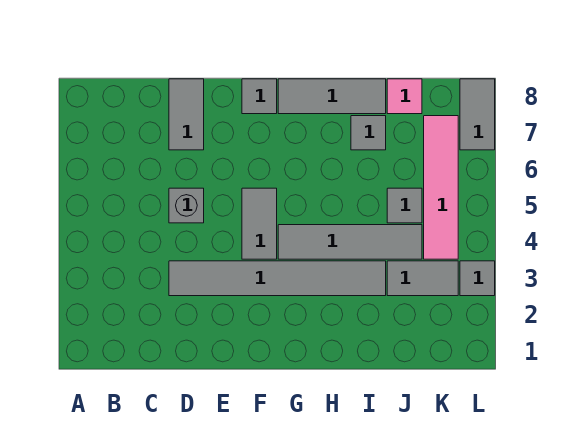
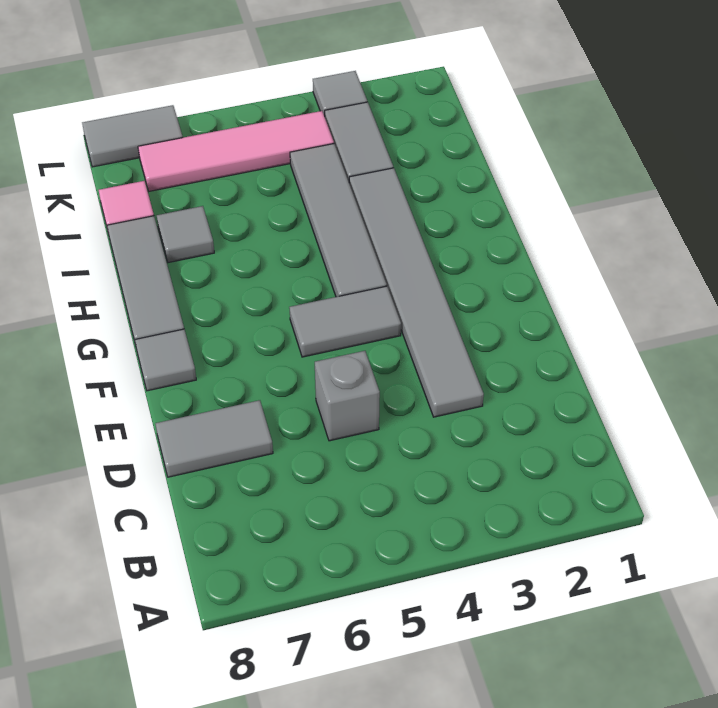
grey 1x1 tile [387,188,422,223] -> none

